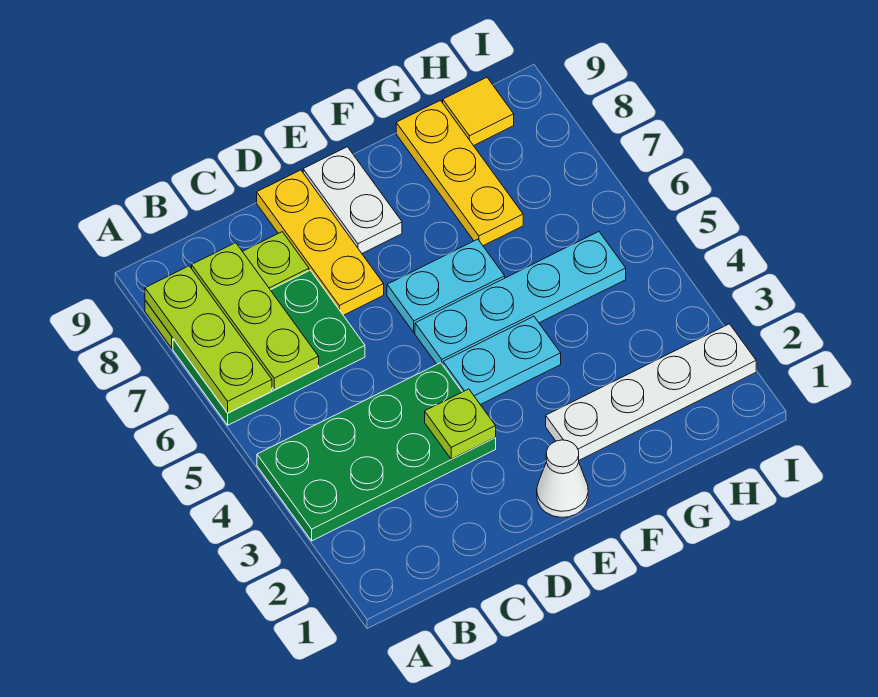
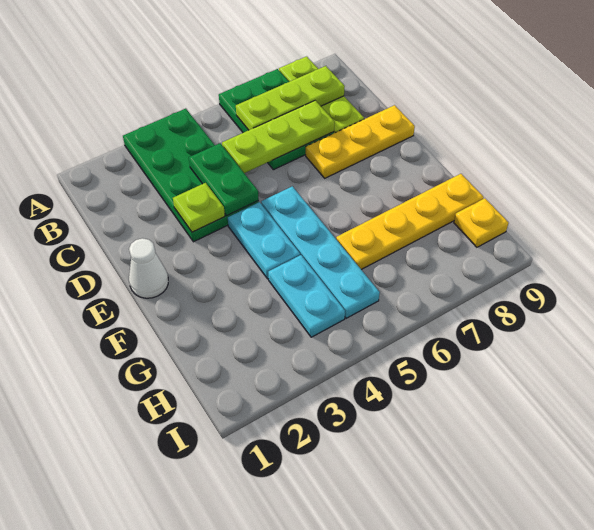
lime 1x3 plate [145,266,272,413] -> lime 1x3 plate moved to [222,100,334,173]
none -> green 1x2 plate [189,143,259,215]
cyan 1x2 plate [387,239,505,332] -> cyan 1x2 plate moved to [268,255,345,337]
white 1x2 plate [303,147,402,253] -> none
white 1x4 plate [546,324,756,460] -> none
yellow 1x3 plate [396,101,523,246] -> yellow 1x4 plate [336,174,484,270]
yellow 1x1 tile [443,77,514,146] -> yellow 1x1 plate [454,198,508,247]

